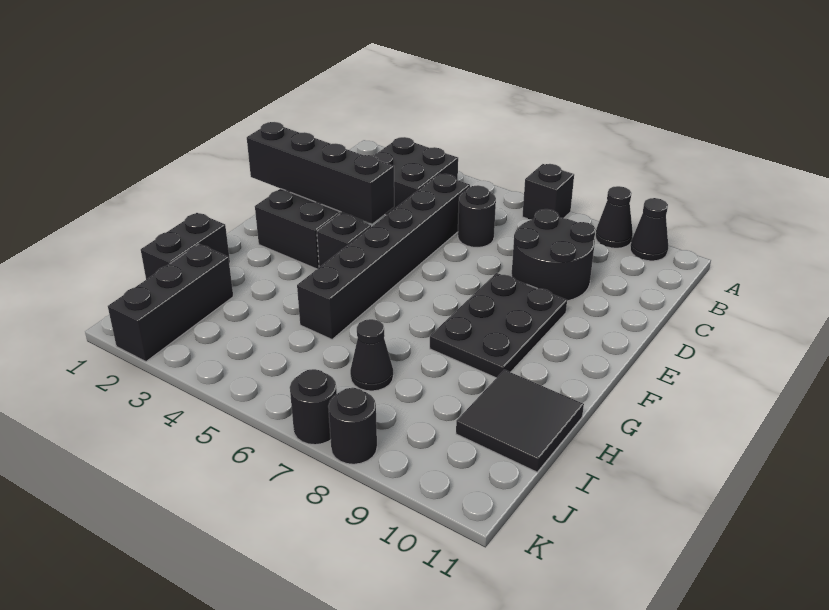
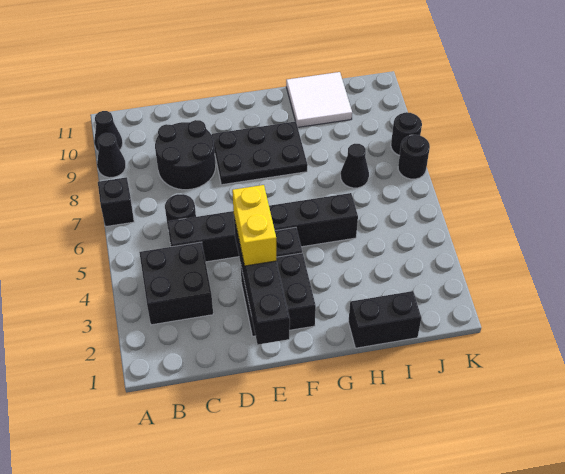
none -> yellow 1x2 brick [232,185,277,266]
black 2x2 tile [456,370,584,472] -> white 2x2 tile [286,72,352,127]
black 1x3 brick [108,244,233,362] -> none

